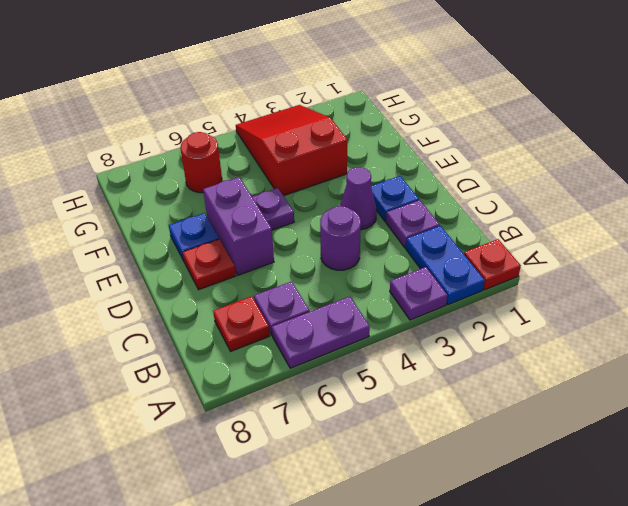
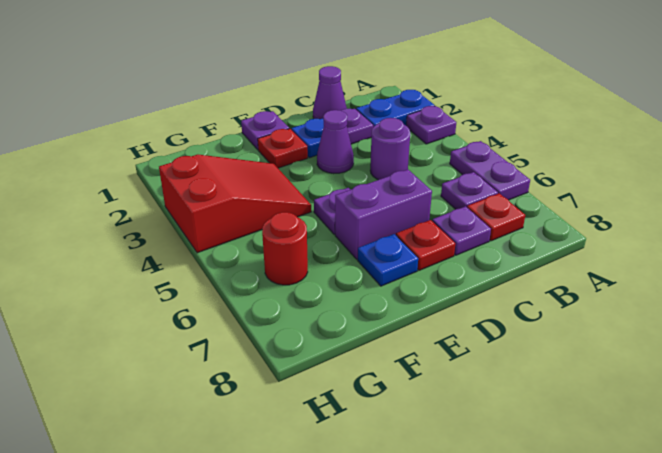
red 1x1 plate [464,239,521,290] -> red 1x1 plate moved to [258,129,308,168]
none -> purple 1x1 cone [313,66,347,119]
none -> purple 1x1 plate [432,206,491,255]
none -> purple 1x1 plate [241,111,289,150]
red 2x3 slope [236,105,347,196] -> red 2x3 slope turned to [159,154,311,253]

